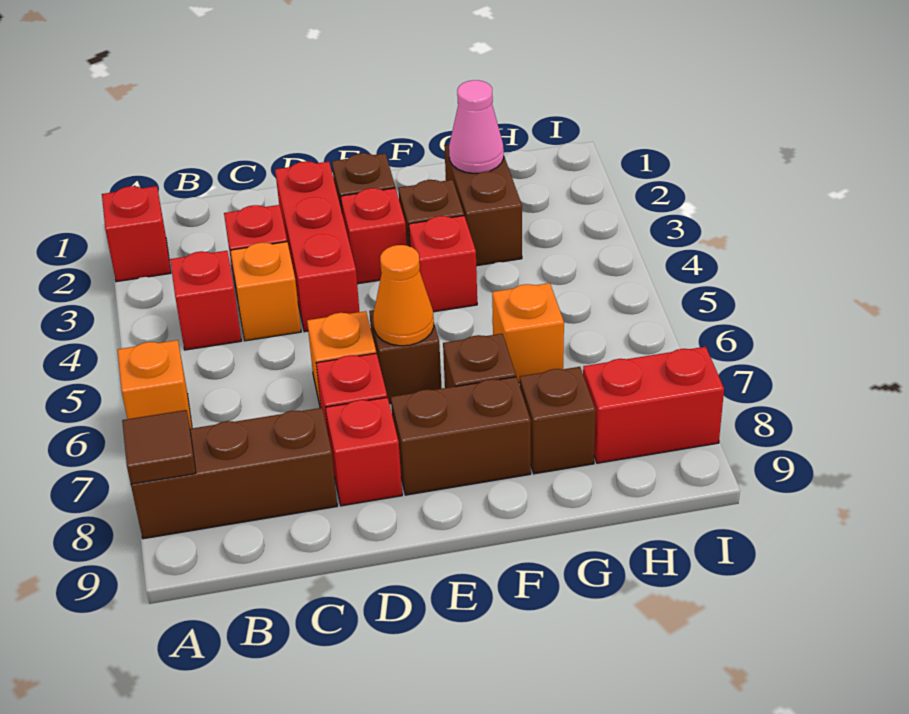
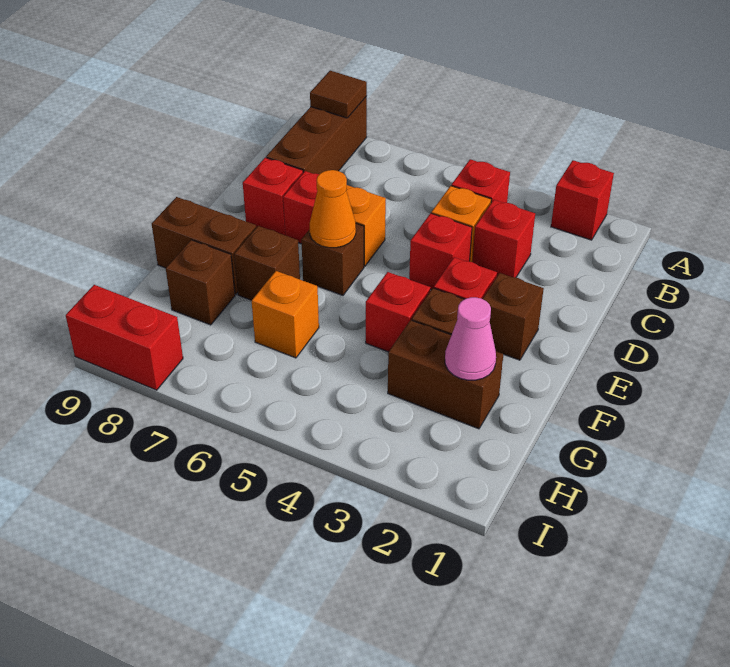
orange 1x1 brick [117,340,192,429] -> none
red 1x3 brick [275,161,359,332] -> red 1x1 brick [409,213,472,290]
brown 1x2 brick [391,377,531,495] -> brown 1x2 brick turned to [152,197,256,294]
red 1x2 brick [583,347,724,463] -> red 1x2 brick turned to [66,285,183,390]

